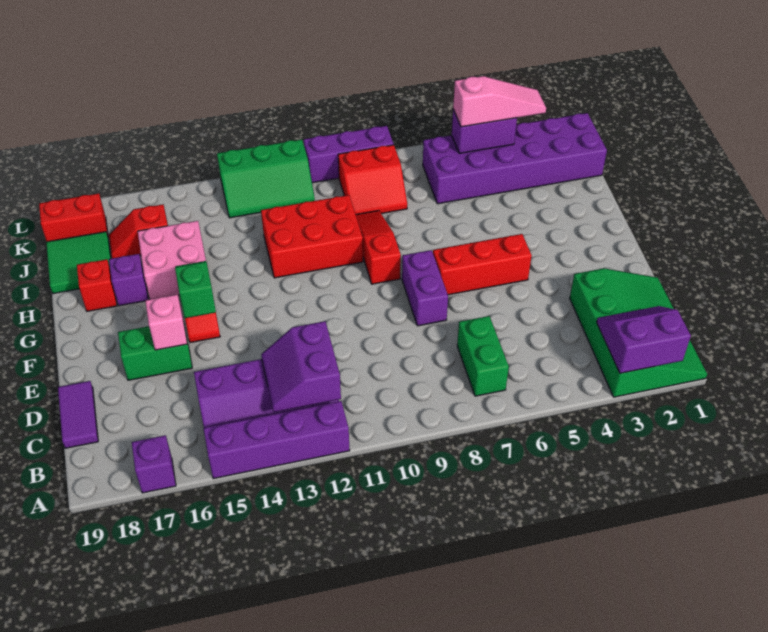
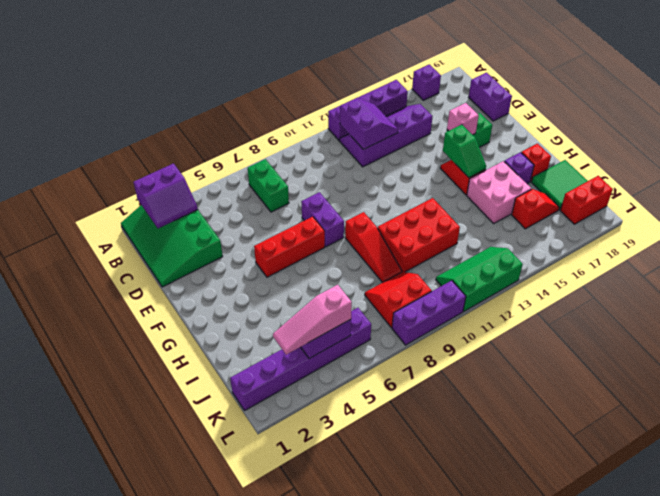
purple 1x2 tile [58,381,98,448] -> purple 1x2 brick [469,73,512,121]
purple 2x6 brick [423,113,607,204] -> purple 1x6 brick [230,308,371,410]

